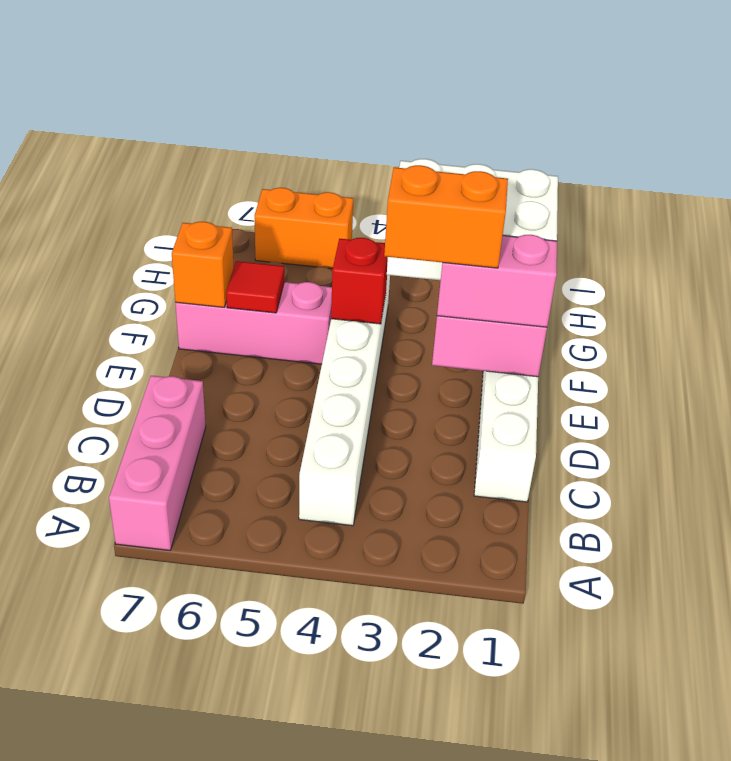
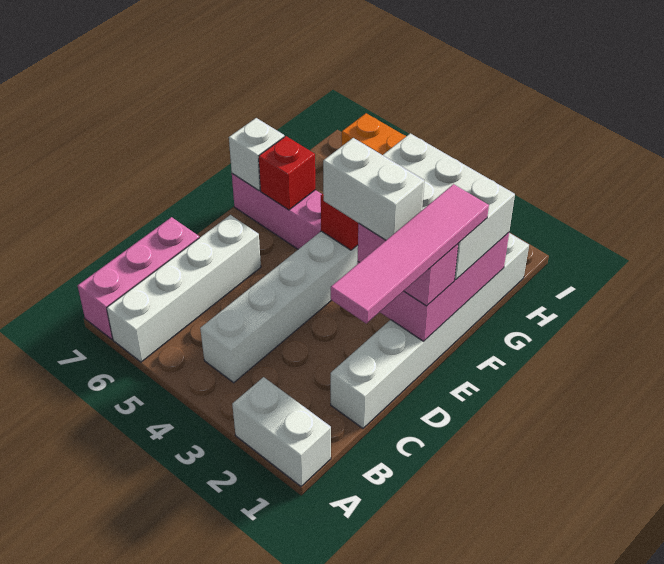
none -> white 1x2 brick [232,377,331,486]
none -> white 1x4 brick [107,215,261,362]
none -> pink 1x4 tile [331,184,489,323]
orange 1x2 brick [384,165,508,268] -> white 1x2 brick [323,138,424,240]
red 1x1 tile [226,261,284,313] -> red 1x1 brick [259,136,315,210]
orange 1x1 brick [172,222,233,307] -> white 1x1 brick [229,118,285,191]

